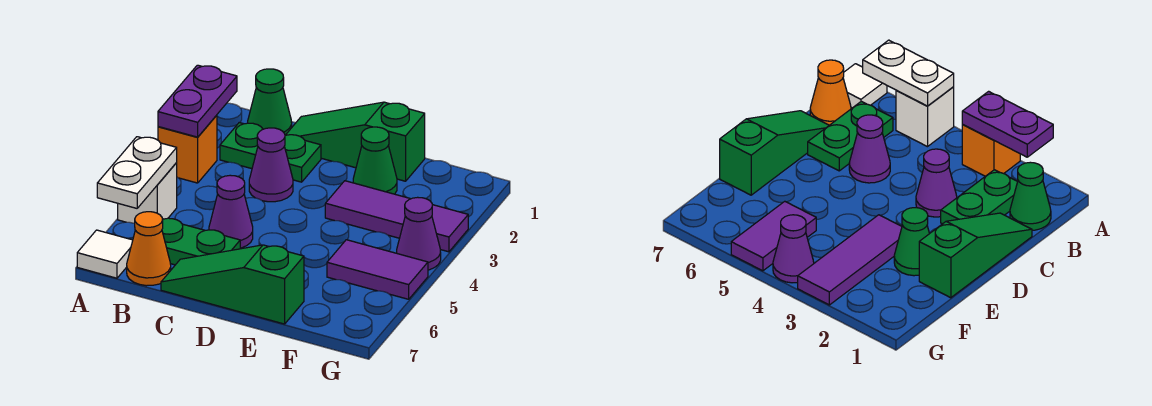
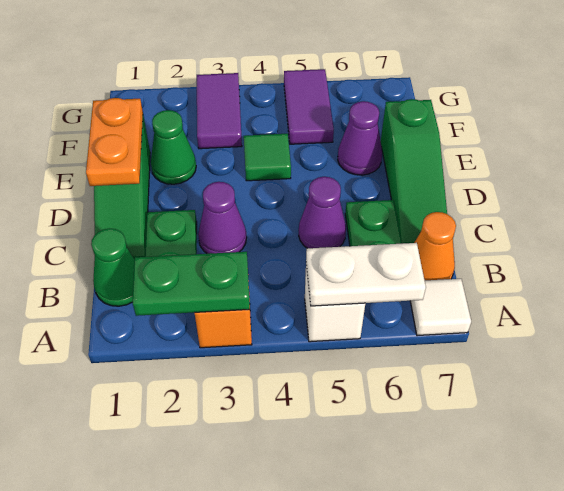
purple 1x2 plate [158,65,237,137] -> green 1x2 plate [133,252,250,316]
none -> orange 1x2 plate [86,98,143,186]
purple 1x3 tile [325,181,468,252] -> purple 1x2 tile [197,73,242,149]
none -> green 1x1 tile [244,134,291,181]
purple 1x1 cone [397,197,441,270] -> purple 1x1 cone moved to [338,101,382,175]

